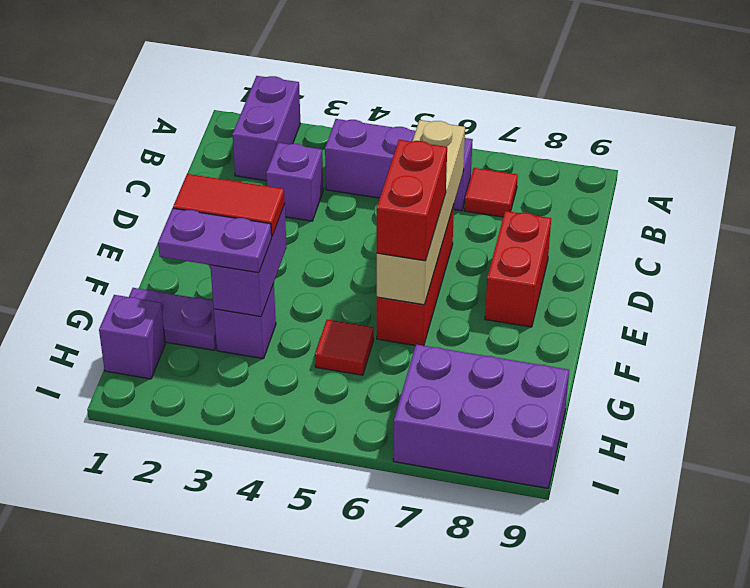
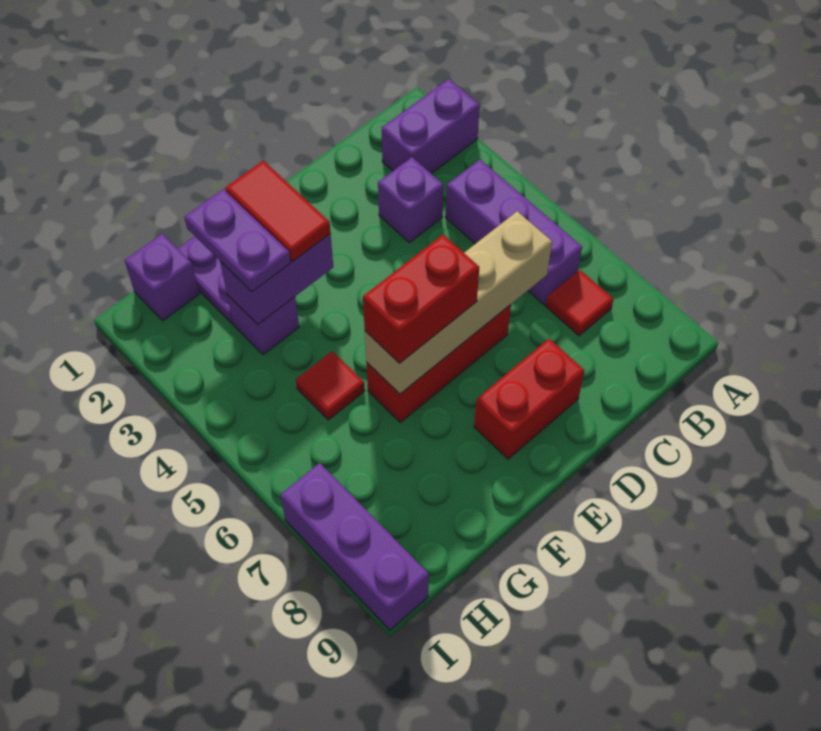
purple 2x3 brick [393,344,569,488] -> purple 1x3 brick [280,463,429,630]

